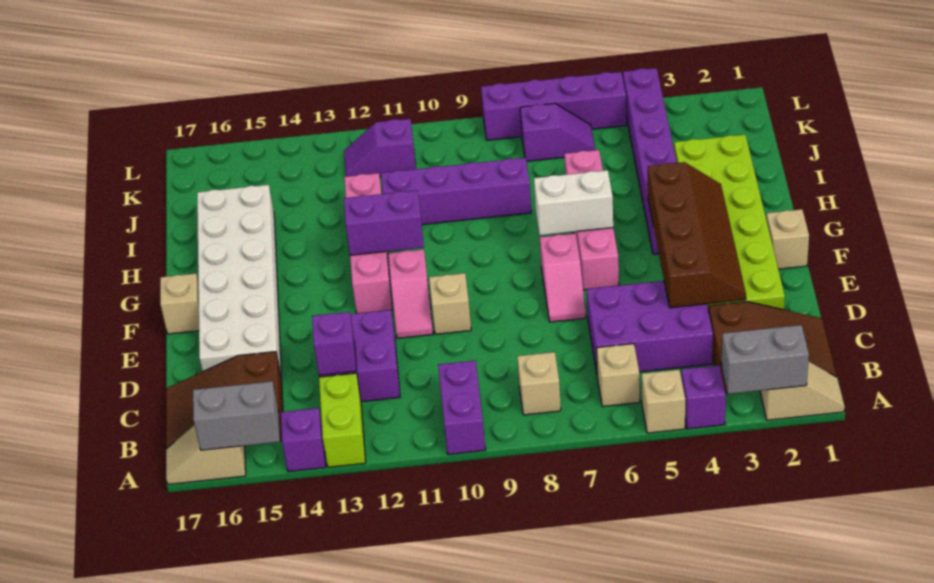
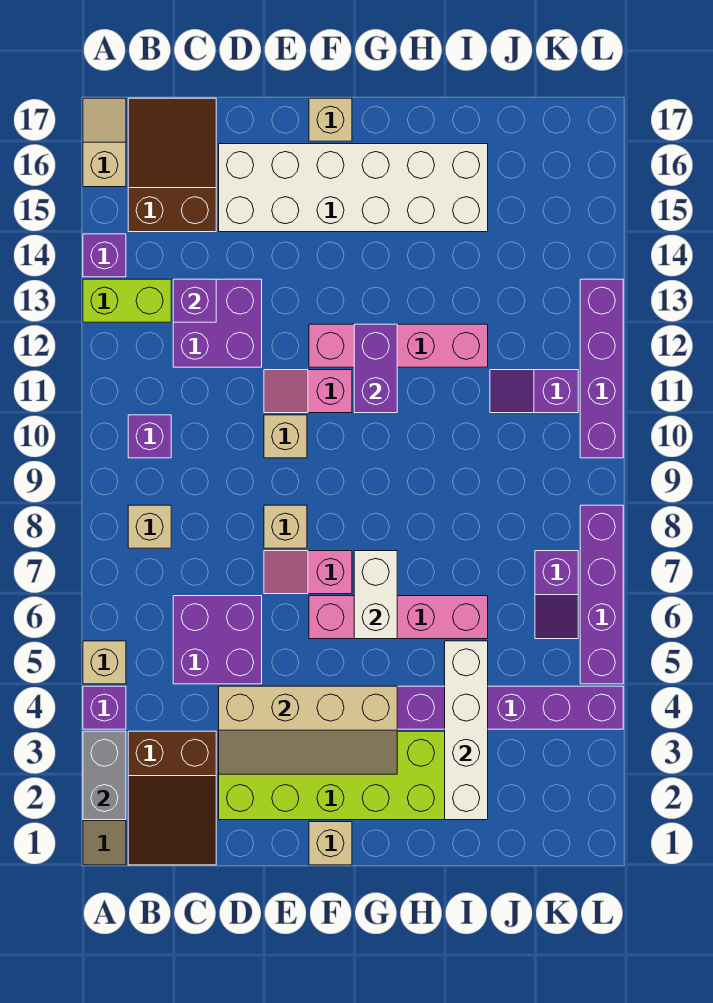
purple 1x2 brick [438,361,486,454] -> purple 1x1 brick [128,415,171,458]
grey 1x2 brick [193,381,280,450] -> none
tan 1x1 brick [597,344,640,407] -> tan 1x1 brick moved to [264,505,307,548]
purple 2x3 brick [587,281,713,372] -> purple 2x2 brick [173,596,262,684]
brown 2x4 slope [648,162,746,308] -> tan 2x4 slope [219,686,397,774]
none -> white 1x4 brick [445,641,488,820]
purple 1x4 brick [381,158,531,225] -> purple 1x4 brick moved to [580,279,623,458]
purple 1x2 slope [344,119,416,177] -> purple 1x2 slope turned to [490,370,578,413]

